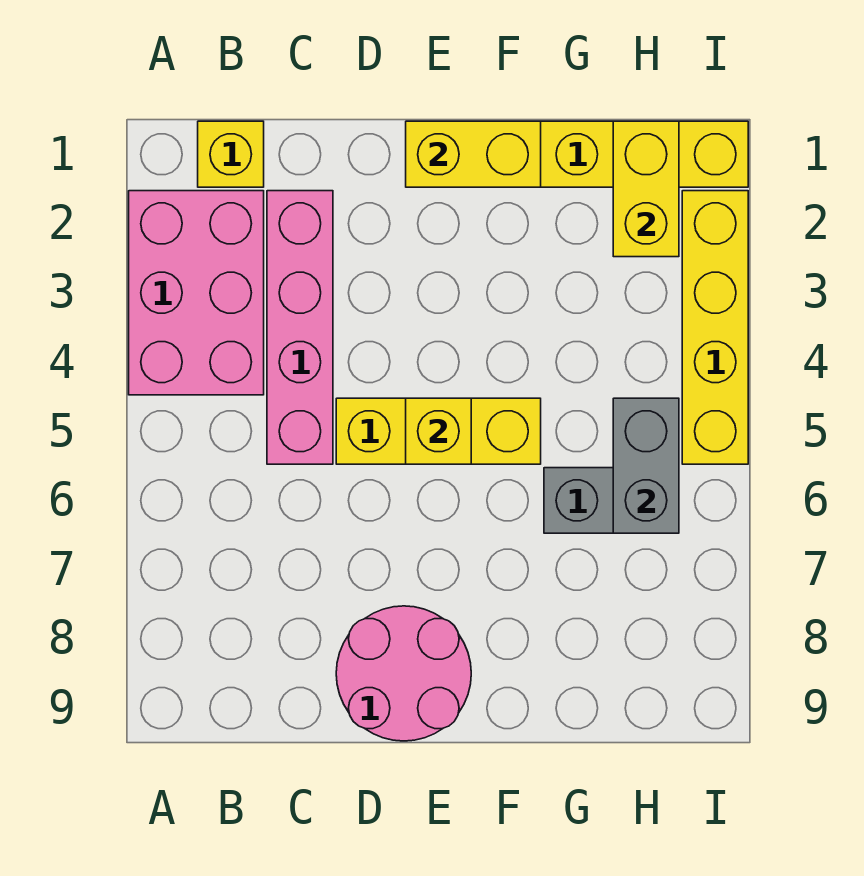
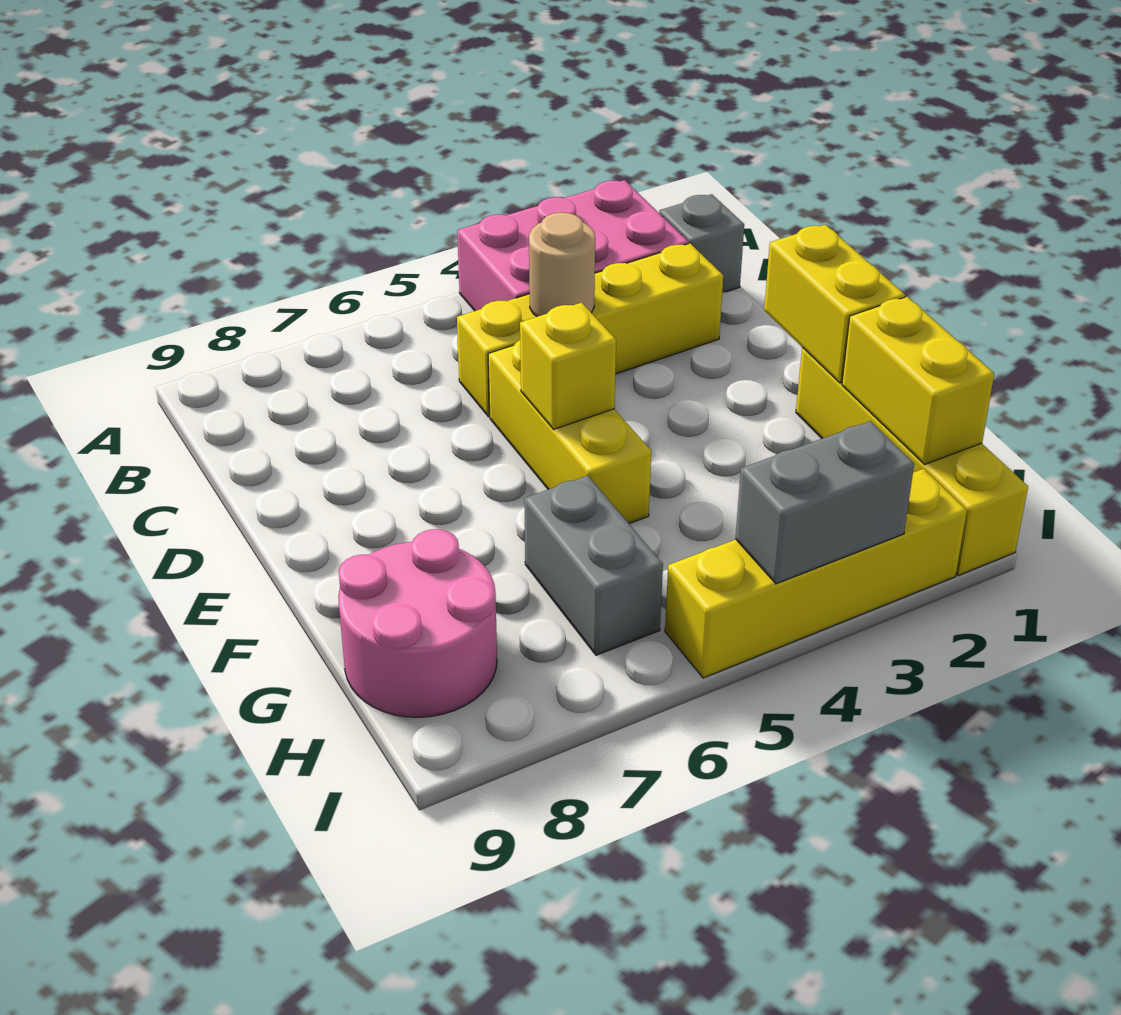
yellow 1x1 brick [198,121,264,187] -> grey 1x1 brick [659,194,744,293]
pink 1x4 brick [267,191,333,464] -> yellow 1x4 brick [457,243,723,417]
none -> tan 1x1 round brick [529,213,595,317]
pink 2x2 round brick [336,606,471,741] -> pink 2x2 round brick moved to [338,529,497,717]
yellow 1x2 brick [613,121,679,257] -> yellow 1x2 brick turned to [842,297,994,464]
grey 1x2 brick [613,398,679,533] -> grey 1x2 brick moved to [735,421,914,584]

